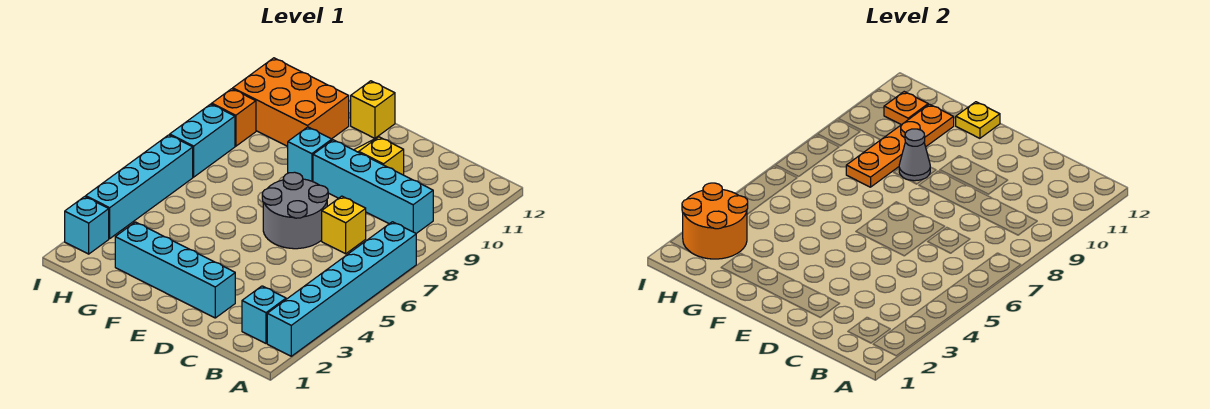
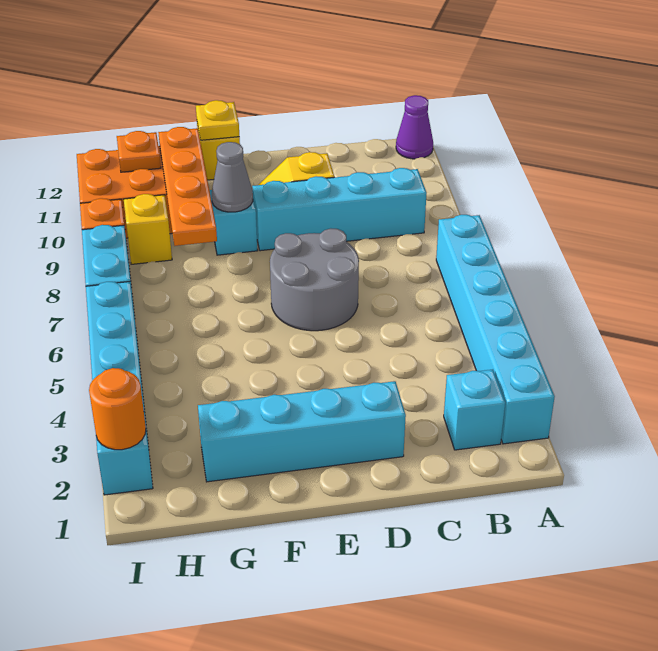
none -> purple 1x1 cone [396,95,433,159]
yellow 1x1 brick [322,196,366,254] -> yellow 1x1 brick moved to [124,194,172,264]
orange 2x2 round brick [682,183,748,259] -> orange 1x1 round brick [89,368,146,450]

